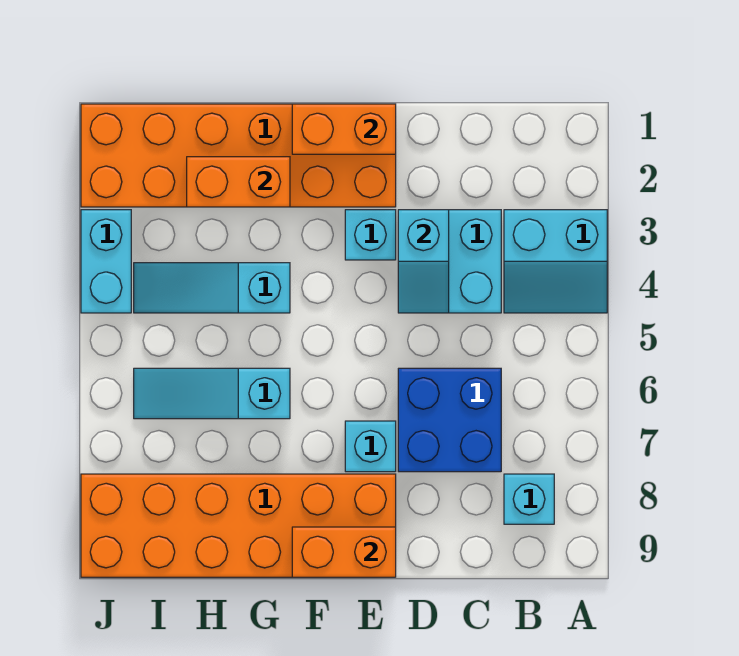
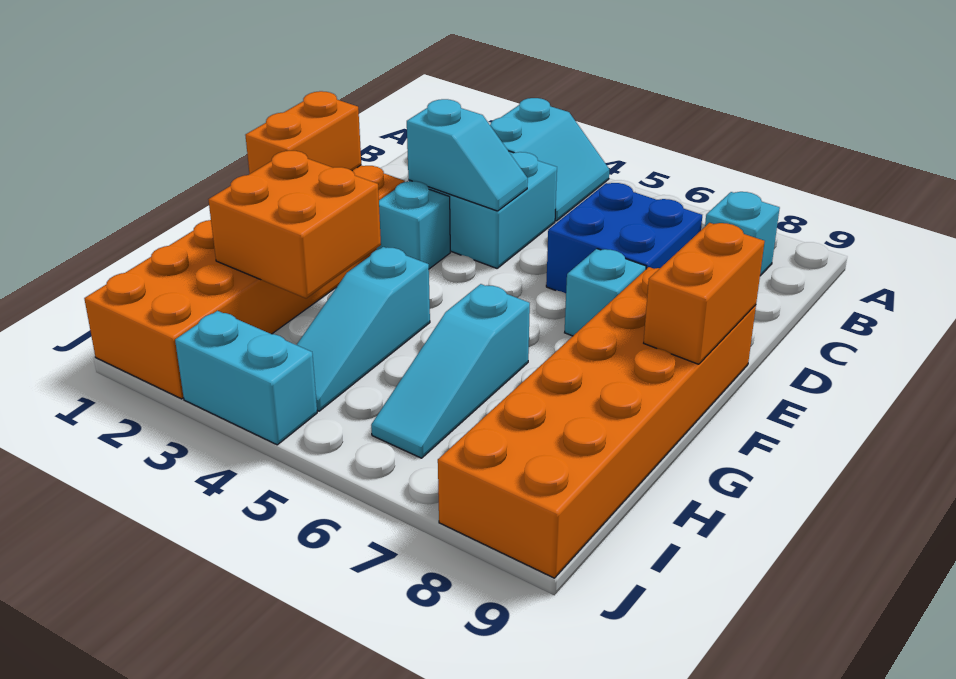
orange 1x2 brick [187,157,290,207] -> orange 2x2 brick [208,151,381,298]

